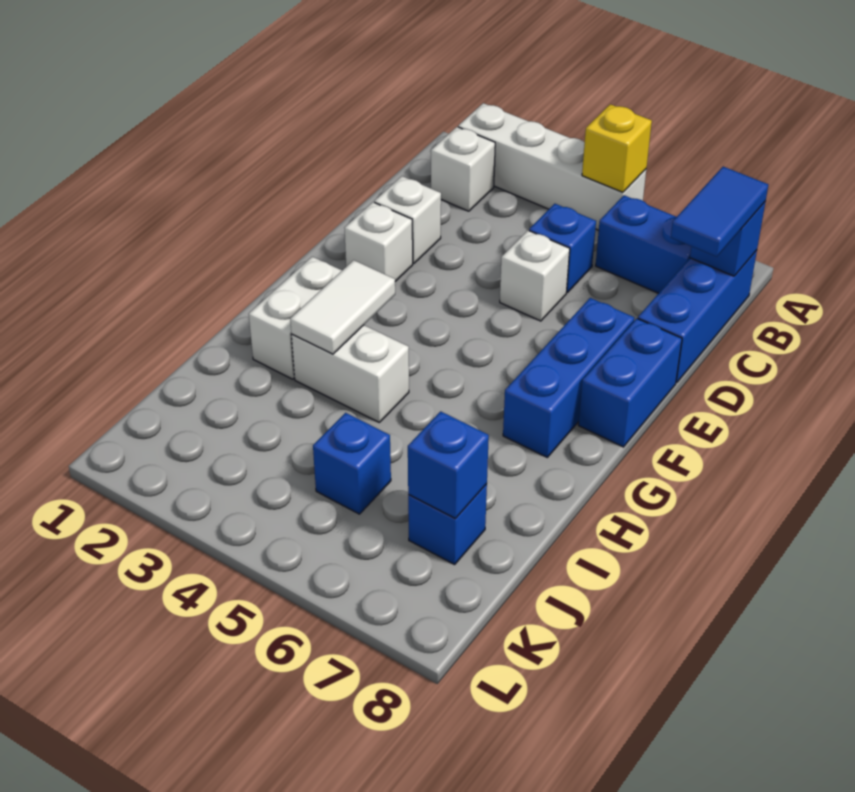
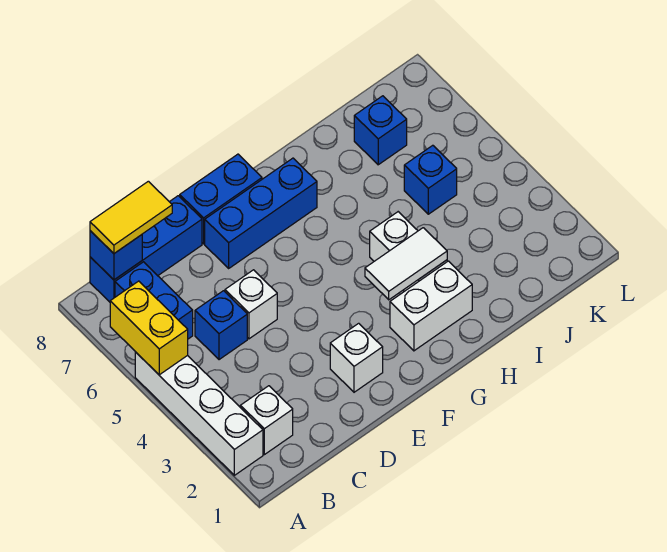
yellow 1x1 brick [582,104,652,192] -> yellow 1x2 brick [110,281,188,375]
blue 1x2 tile [671,167,768,257] -> yellow 1x2 tile [90,181,172,253]
white 1x1 brick [374,176,441,264] -> none
blue 1x1 brick [408,411,489,519] -> none

